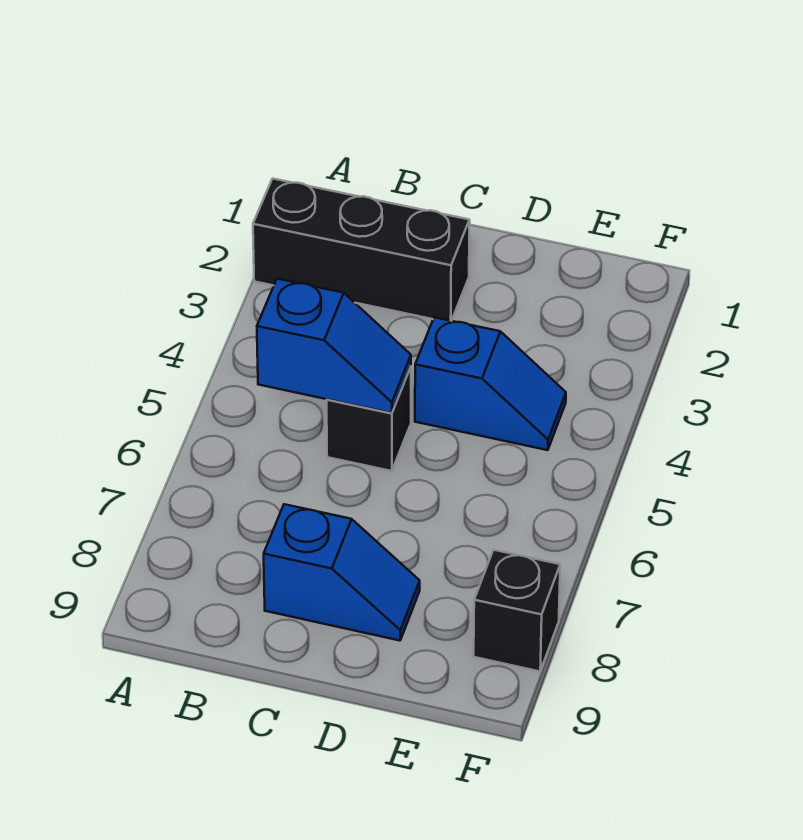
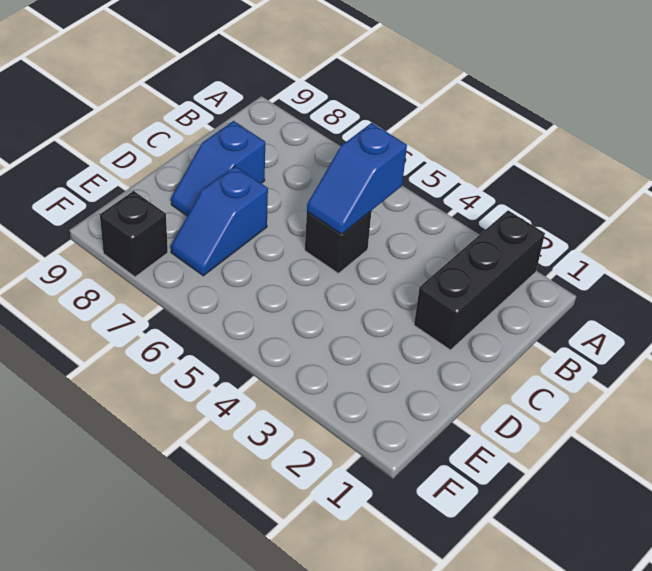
blue 1x2 slope [415,317,566,450] -> blue 1x2 slope moved to [171,166,268,276]

